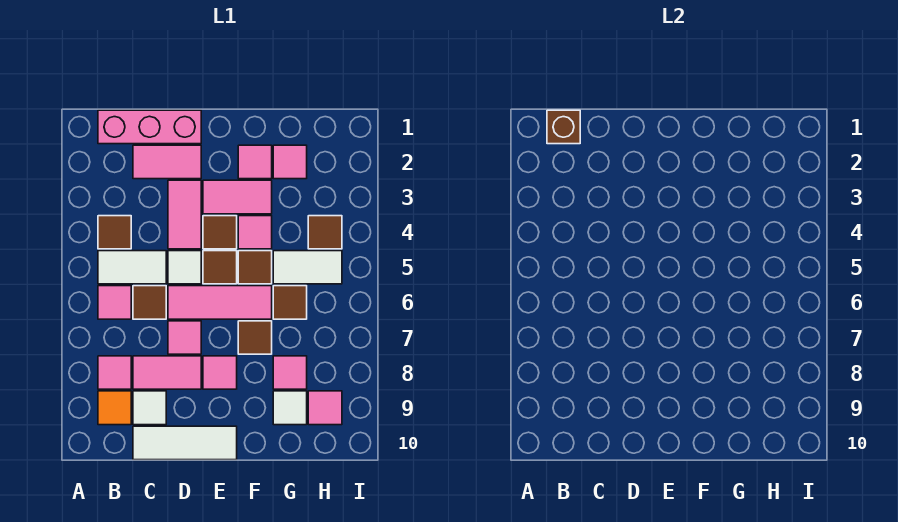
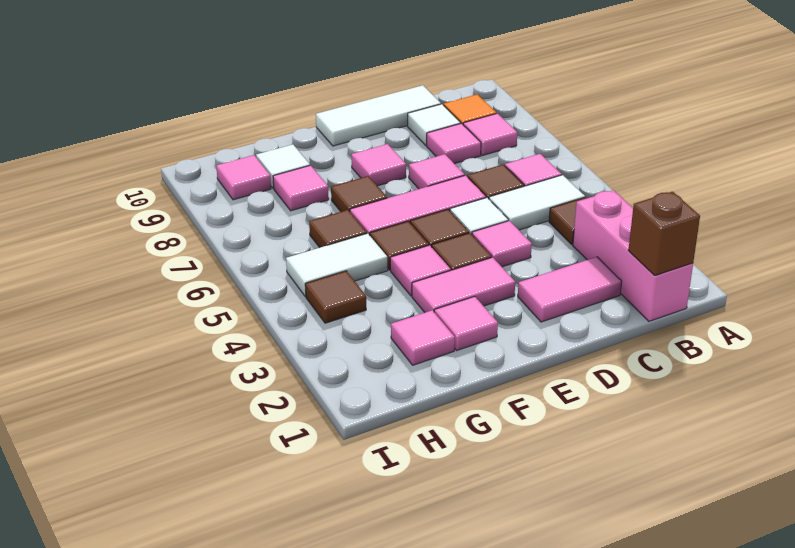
pink 1x3 brick [98,110,201,144] -> pink 1x3 brick turned to [573,190,693,321]
pink 1x2 tile [133,356,201,389] -> pink 1x1 tile [427,123,481,164]
pink 1x2 tile [168,180,201,249] -> pink 1x1 tile [472,221,532,267]

